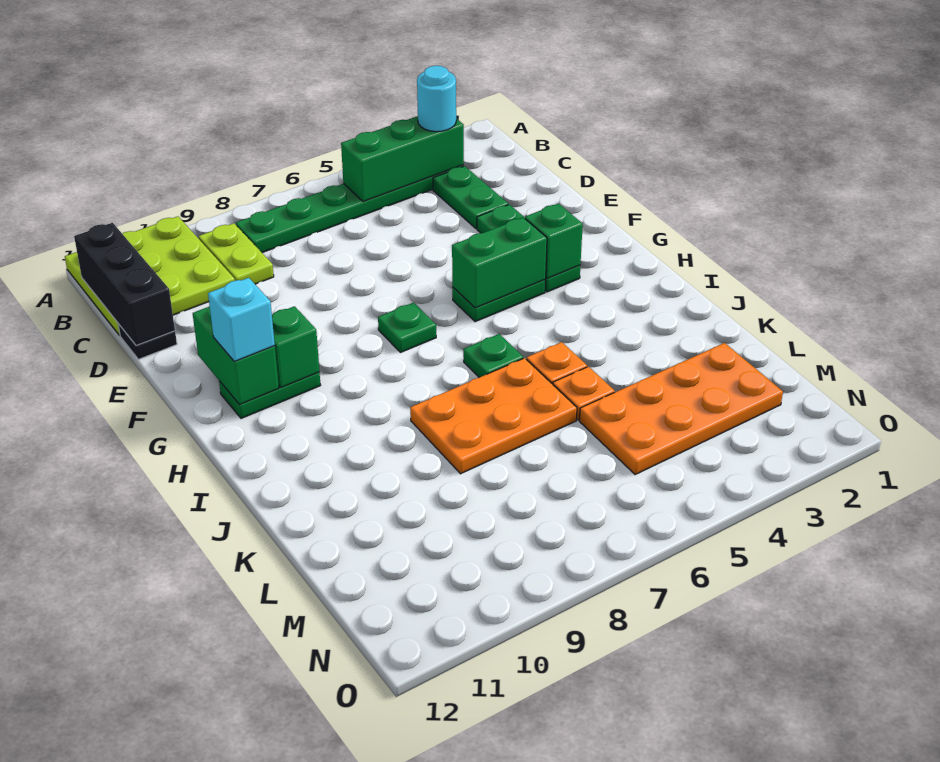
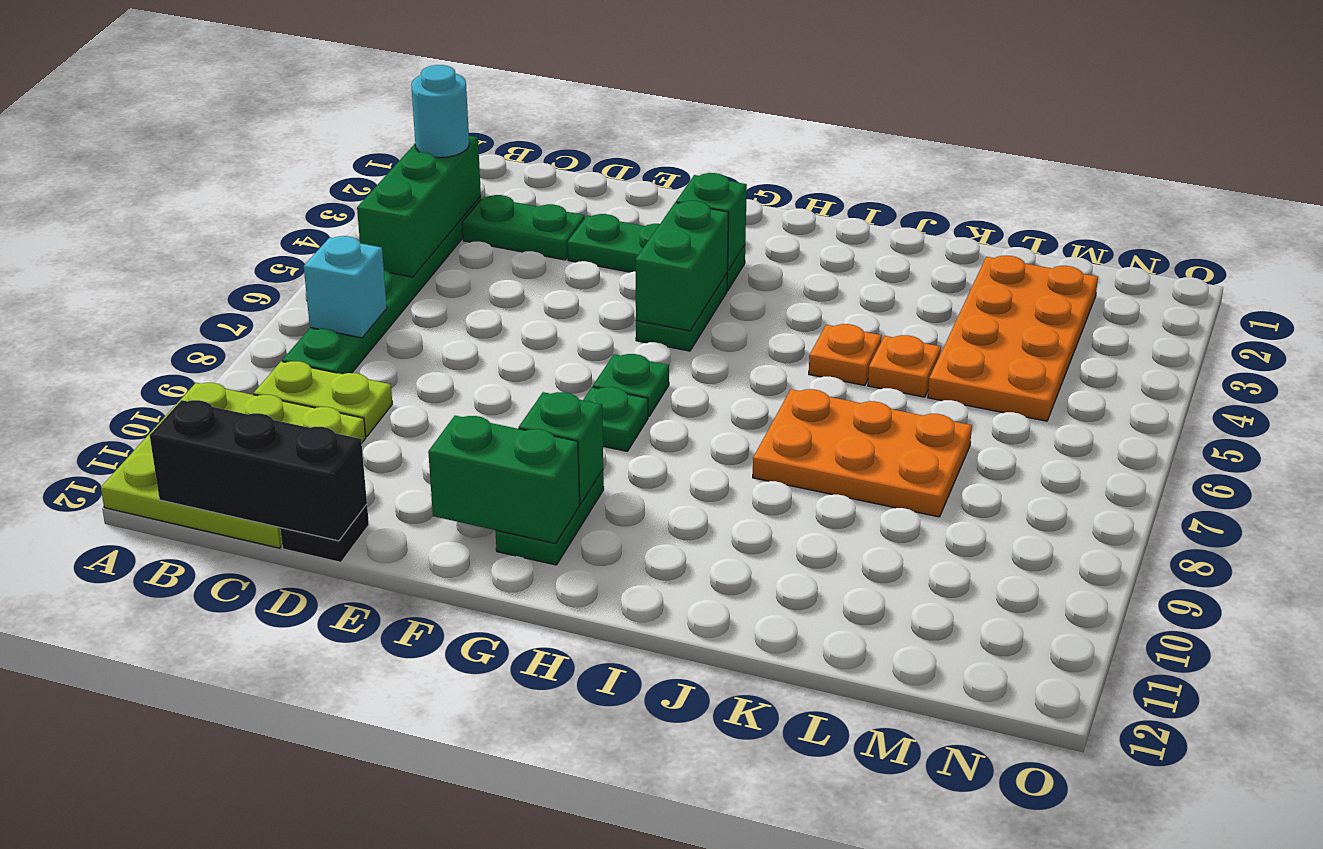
cyan 1x1 brick [208,278,275,361] -> cyan 1x1 brick moved to [304,236,387,338]
green 1x1 plate [463,334,523,378] -> green 1x1 plate moved to [583,387,648,451]
orange 2x3 plate [410,358,577,474] -> orange 2x3 plate turned to [753,389,972,517]

